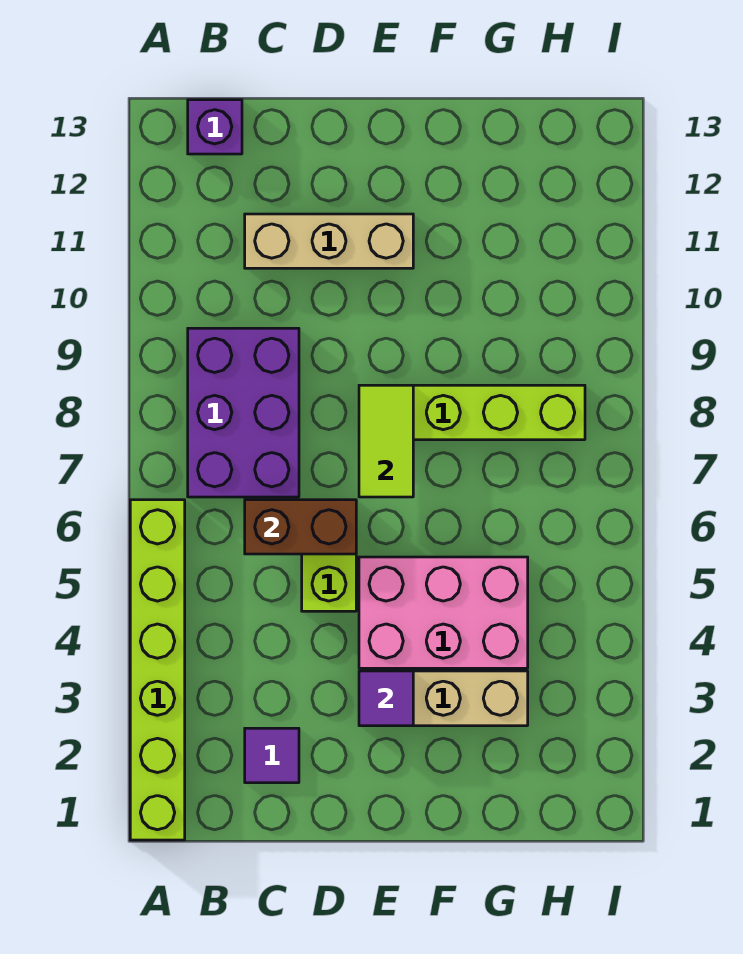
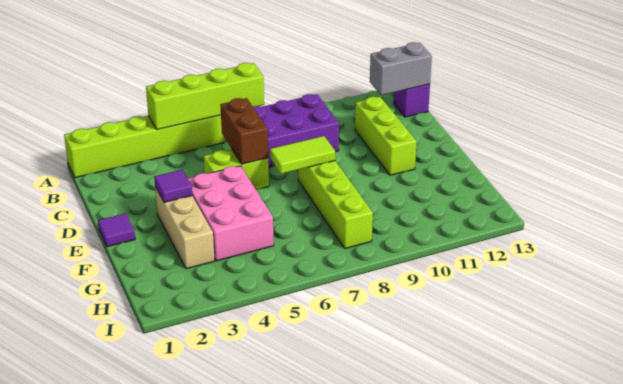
none -> lime 1x4 brick [146,63,264,130]
none -> grey 1x2 brick [370,42,432,95]
purple 1x1 tile [245,728,299,783] -> purple 1x1 tile moved to [98,213,135,247]
tan 1x3 brick [245,214,413,268] -> lime 1x3 brick [355,97,417,175]

